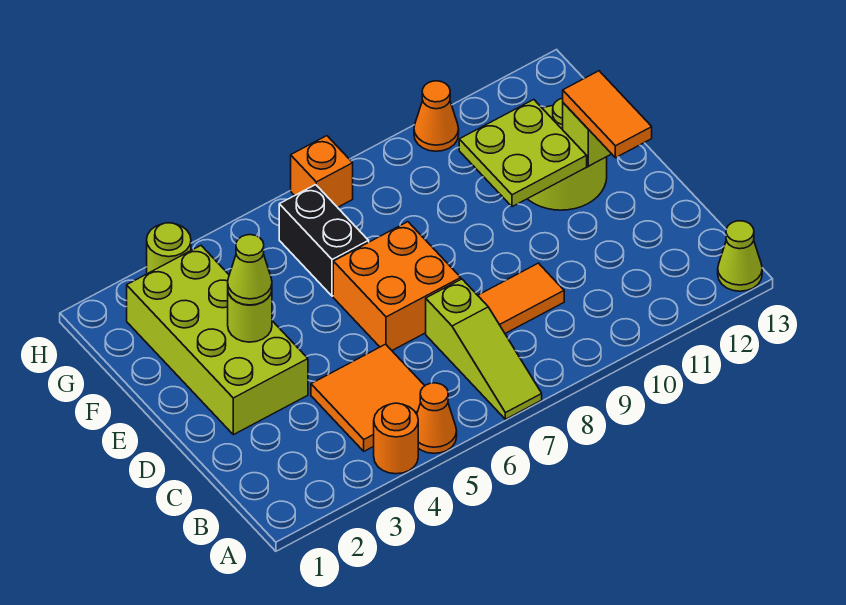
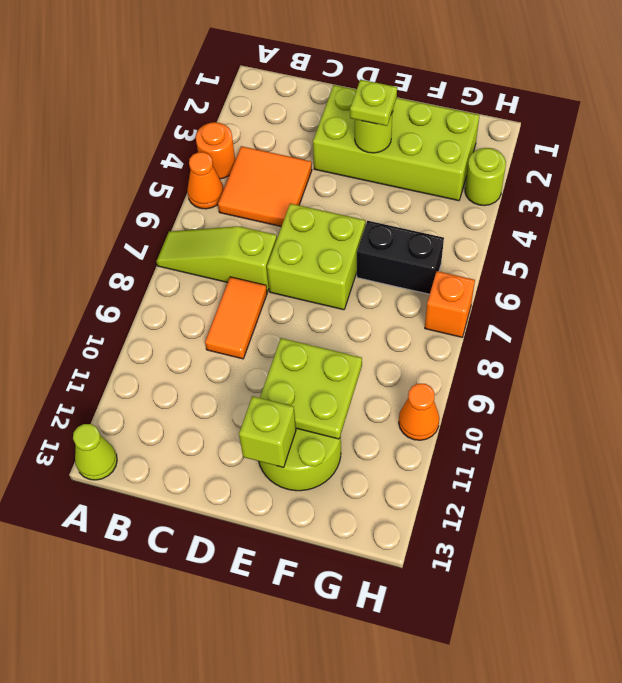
orange 2x2 brick [333,222,461,350] -> lime 2x2 brick [267,204,365,310]
orange 1x2 tile [563,71,652,158] -> none
lime 1x1 cone [228,235,272,305] -> lime 1x1 plate [350,80,397,126]

